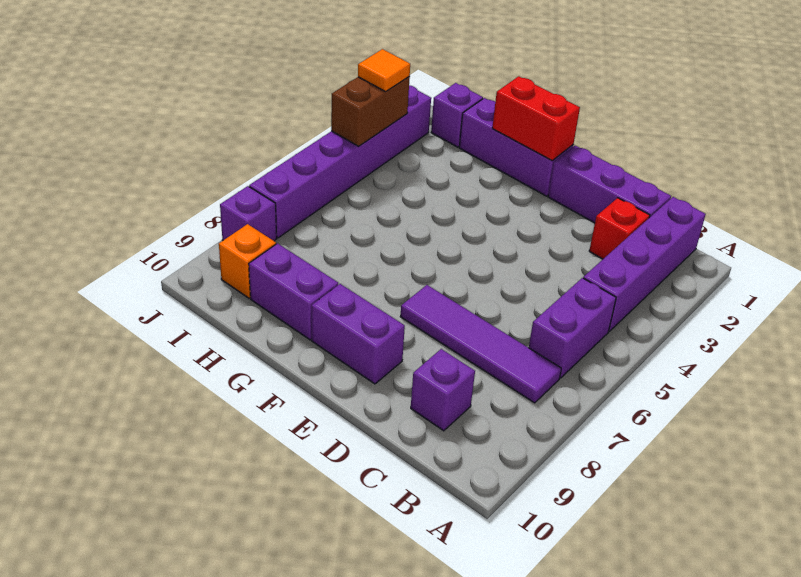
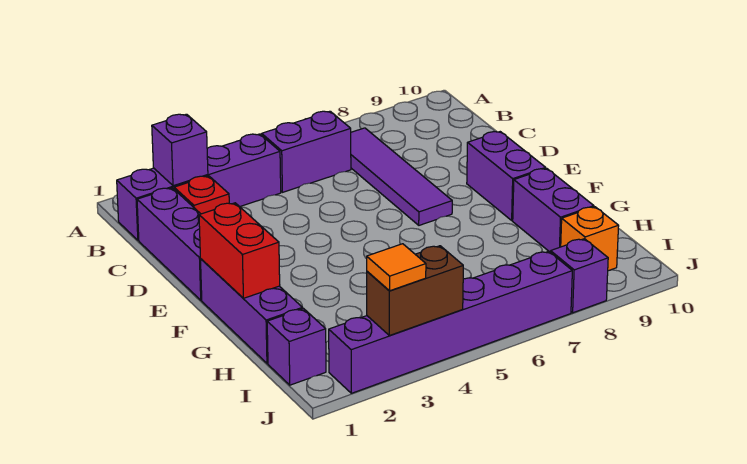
purple 1x1 brick [411,349,475,431] -> purple 1x1 brick moved to [152,114,208,186]

